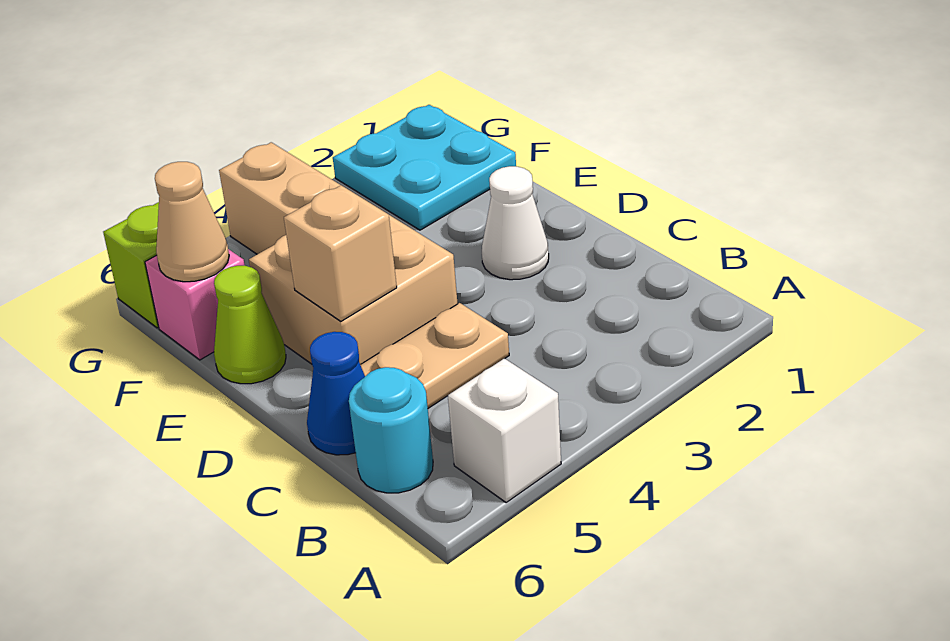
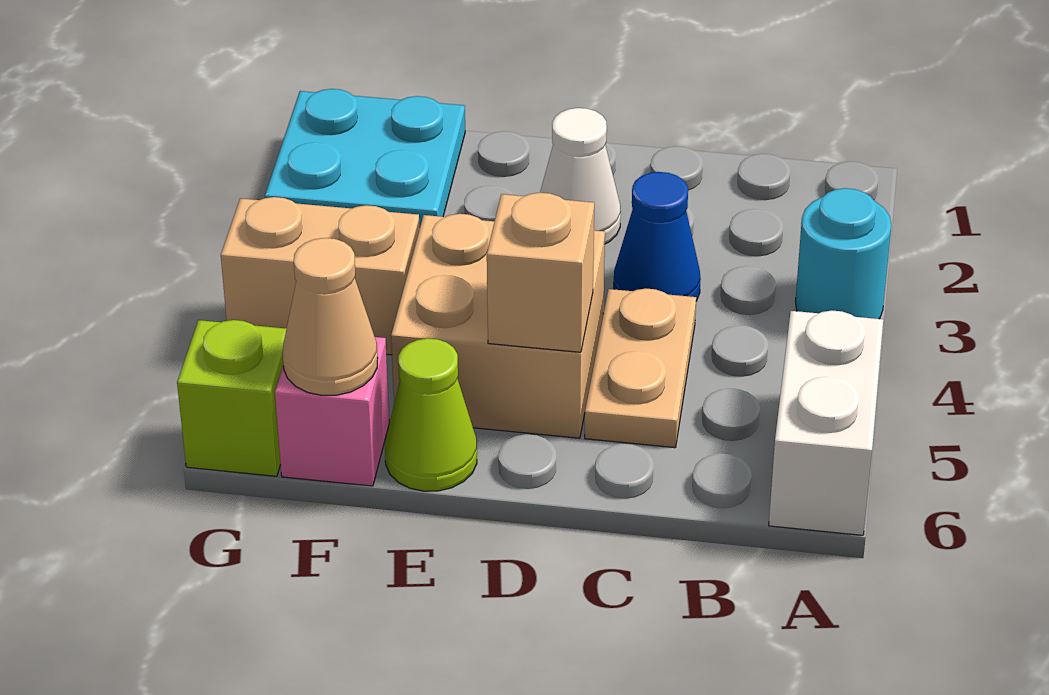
white 1x1 brick [448,358,561,503] -> white 1x2 brick [769,311,883,535]
cyan 1x1 round brick [349,367,433,493] -> cyan 1x1 round brick moved to [796,188,891,319]
blue 1x1 cone [307,332,365,455] -> blue 1x1 cone moved to [614,172,701,301]

